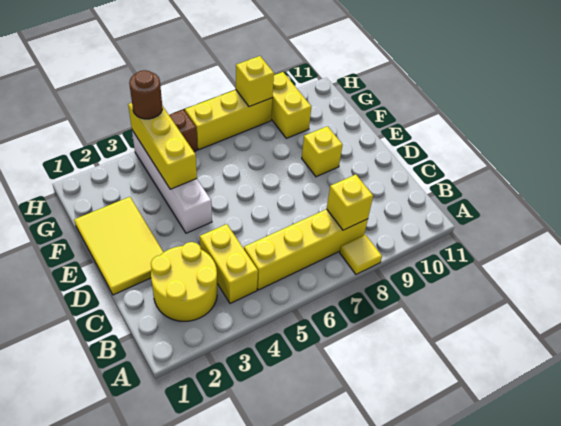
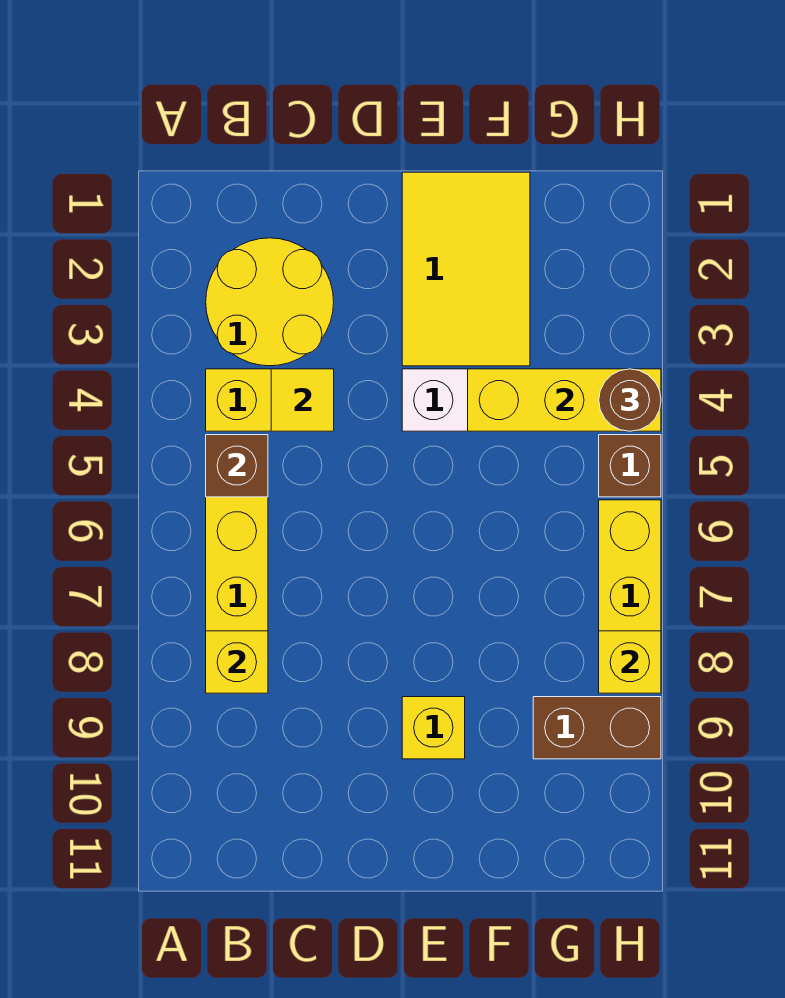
yellow 1x1 tile [340,235,382,274] -> yellow 1x1 tile moved to [271,369,334,431]
none -> brown 1x1 brick [206,435,268,497]
yellow 2x3 tile [74,197,163,295] -> yellow 2x3 tile turned to [402,172,530,366]
yellow 1x2 brick [271,72,311,138] -> brown 1x2 brick [533,697,661,759]

